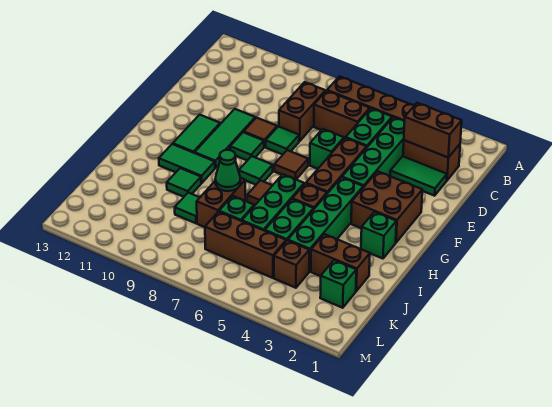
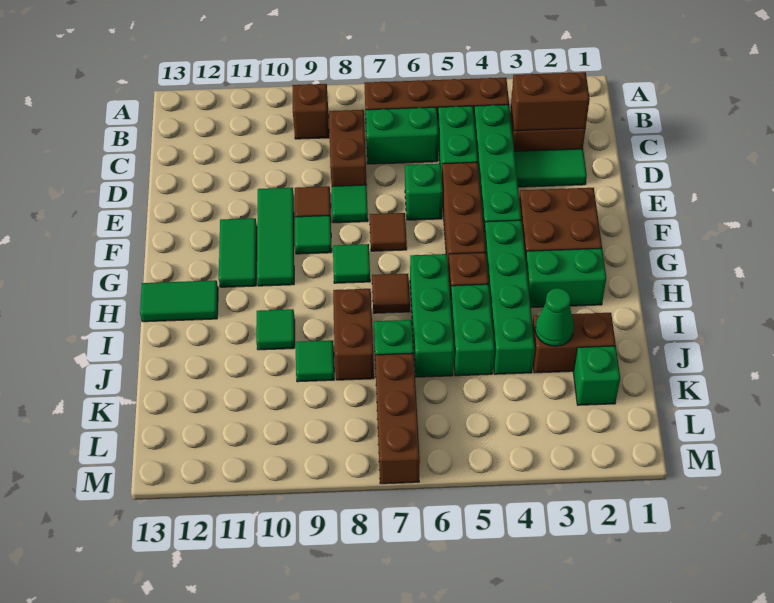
brown 1x2 brick [314,91,370,138] -> green 1x2 brick [366,107,438,164]
green 1x1 brick [361,212,396,259] -> green 1x2 brick [526,248,606,308]
green 1x2 tile [159,144,215,183] -> green 1x2 tile moved to [140,280,218,322]
green 1x1 cone [215,150,241,191] -> green 1x1 cone moved to [535,288,574,346]
brown 1x1 brick [274,240,309,288] -> brown 1x1 brick moved to [292,84,329,139]
brown 1x3 brick [205,212,286,278] -> brown 1x3 brick turned to [375,353,420,484]

